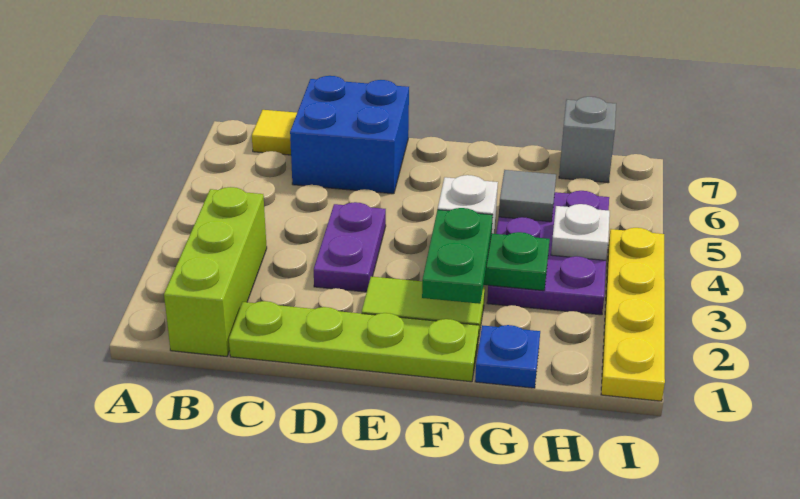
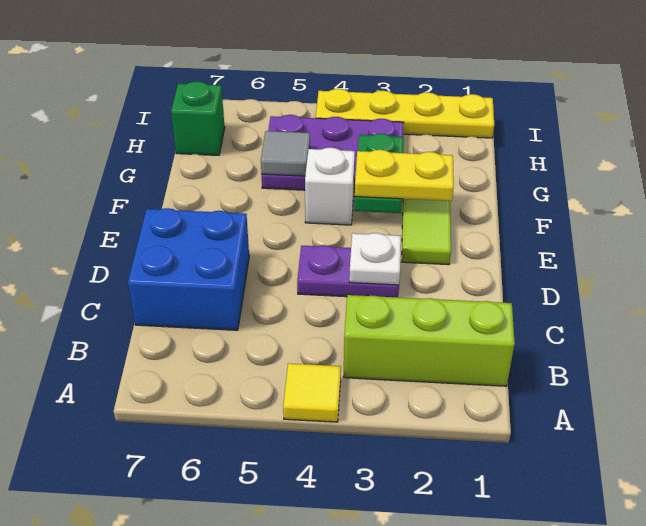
yellow 1x1 tile [252,110,297,155] -> yellow 1x1 tile moved to [283,363,341,422]
lime 1x4 plate [229,301,479,382] -> none
green 1x2 plate [422,208,493,304] -> yellow 1x2 plate [355,150,454,201]
blue 1x1 plate [475,325,540,388] -> none
white 1x1 plate [551,204,610,260] -> white 1x1 plate moved to [349,233,401,285]
grey 1x1 brick [559,97,616,183] -> green 1x1 brick [171,81,225,155]

